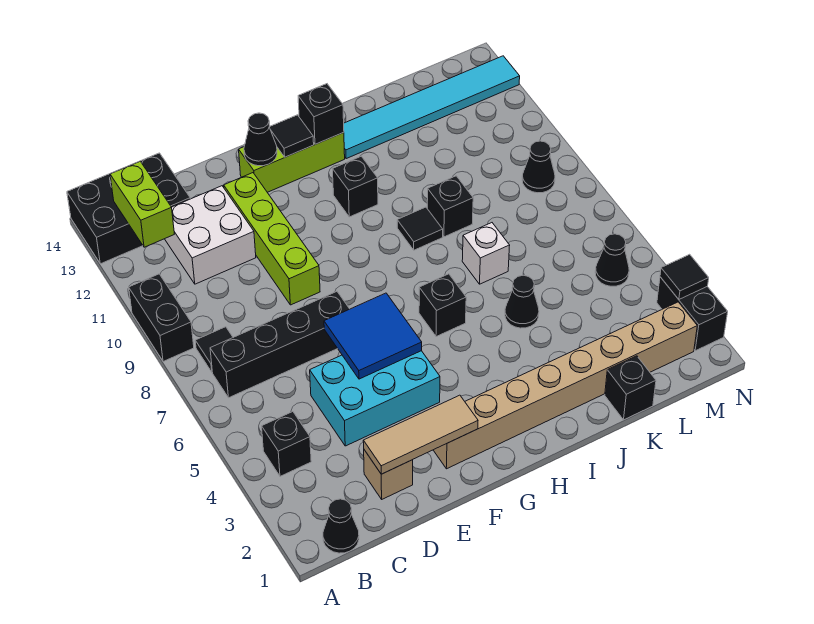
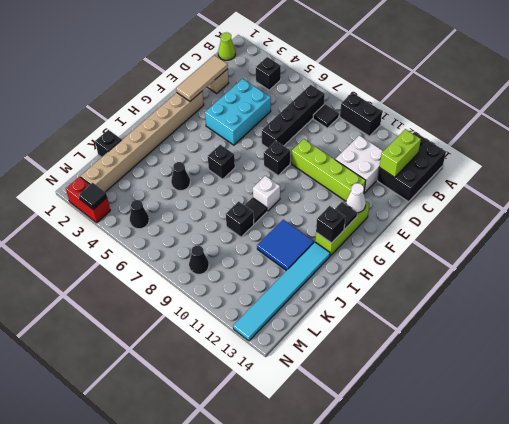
black 1x1 cone [323,499,359,553] -> lime 1x1 cone [218,32,235,60]
lime 1x2 brick [110,161,174,247] -> lime 1x2 brick turned to [379,129,421,177]
blue 2x2 tile [324,293,422,379] -> blue 2x2 tile moved to [257,220,314,271]
black 1x1 cone [244,113,277,166] -> white 1x1 cone [346,183,366,213]
black 1x1 brick [333,156,378,217] -> black 1x1 brick moved to [264,141,290,176]
white 1x1 brick [462,223,510,284] -> white 1x1 brick moved to [253,176,280,211]
black 1x2 brick [657,277,728,351] -> red 1x2 brick [66,177,110,223]

